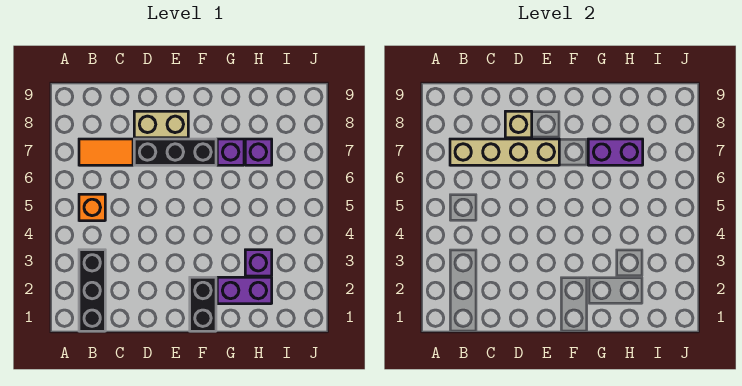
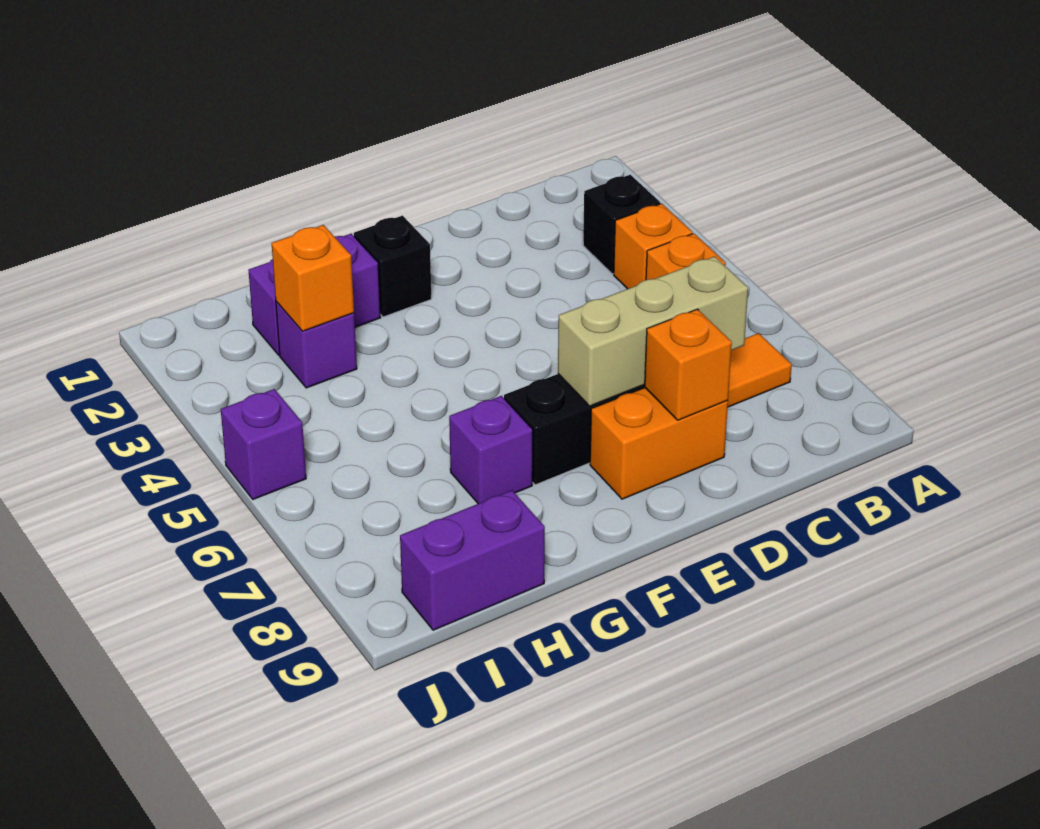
black 1x3 brick [79,250,105,331] -> black 1x1 brick [583,175,660,274]
none -> orange 1x1 brick [614,204,692,289]
tan 1x4 brick [450,139,559,165] -> tan 1x3 brick [558,256,748,406]
tan 1x2 brick [134,111,188,138] -> orange 1x2 brick [590,388,728,499]
tan 1x1 brick [505,111,532,138] -> orange 1x1 brick [645,309,732,420]
black 1x2 brick [190,277,216,331] -> black 1x1 brick [354,216,431,317]
purple 1x2 brick [588,139,643,165] -> purple 1x2 brick moved to [400,490,545,630]
none -> orange 1x1 brick [272,225,354,331]
purple 1x1 brick [245,139,272,165] -> purple 1x1 brick moved to [221,389,306,499]

